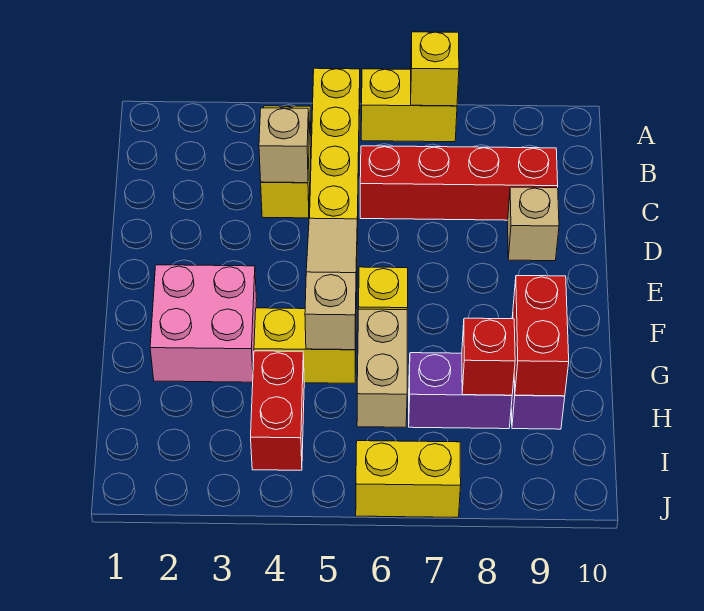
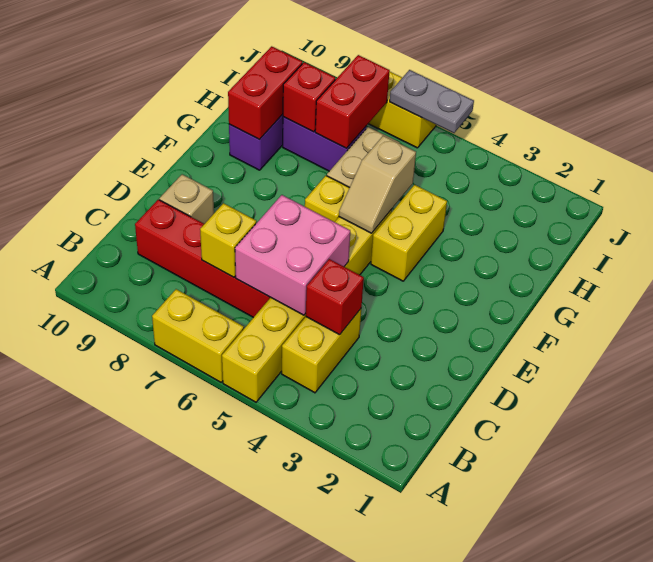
yellow 1x1 brick [411,32,459,106] -> yellow 1x1 brick moved to [200,203,256,277]
tan 1x1 brick [259,108,309,183] -> red 1x1 brick [306,259,364,335]
tan 1x3 slope [305,218,357,350] -> tan 1x2 slope [339,136,416,233]
pink 2x2 brick [150,265,257,382] -> pink 2x2 brick moved to [235,195,350,315]
yellow 1x2 brick [254,308,356,383] -> yellow 1x2 brick turned to [371,185,447,281]
red 1x2 brick [251,351,304,470] -> red 1x2 brick moved to [315,55,390,148]
none -> grey 1x2 plate [390,70,474,133]

